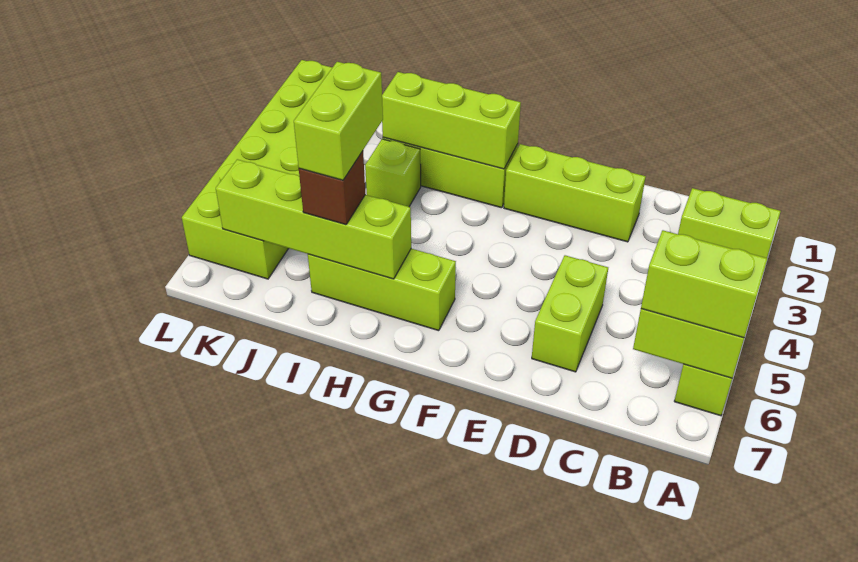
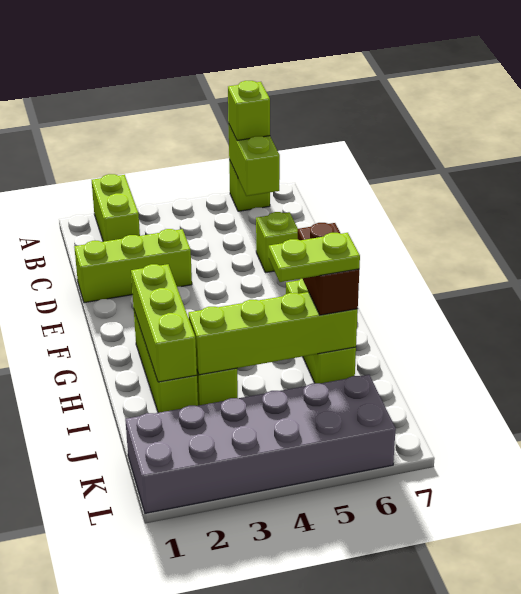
lime 1x2 brick [641,230,767,338] -> lime 1x1 brick [228,81,270,140]
lime 1x3 brick [504,144,646,242] -> lime 1x3 brick turned to [74,229,192,303]
lime 1x2 brick [532,255,608,372] -> lime 1x1 brick [256,212,298,273]
lime 1x4 brick [216,159,411,279] -> lime 1x4 brick turned to [188,292,358,375]
lime 1x2 brick [294,62,383,180] -> lime 1x2 plate [269,233,360,282]
brown 1x1 brick [299,151,365,225] -> brown 1x2 brick [298,223,359,315]
lime 2x6 brick [182,60,332,279] -> grey 2x6 brick [125,375,396,513]

